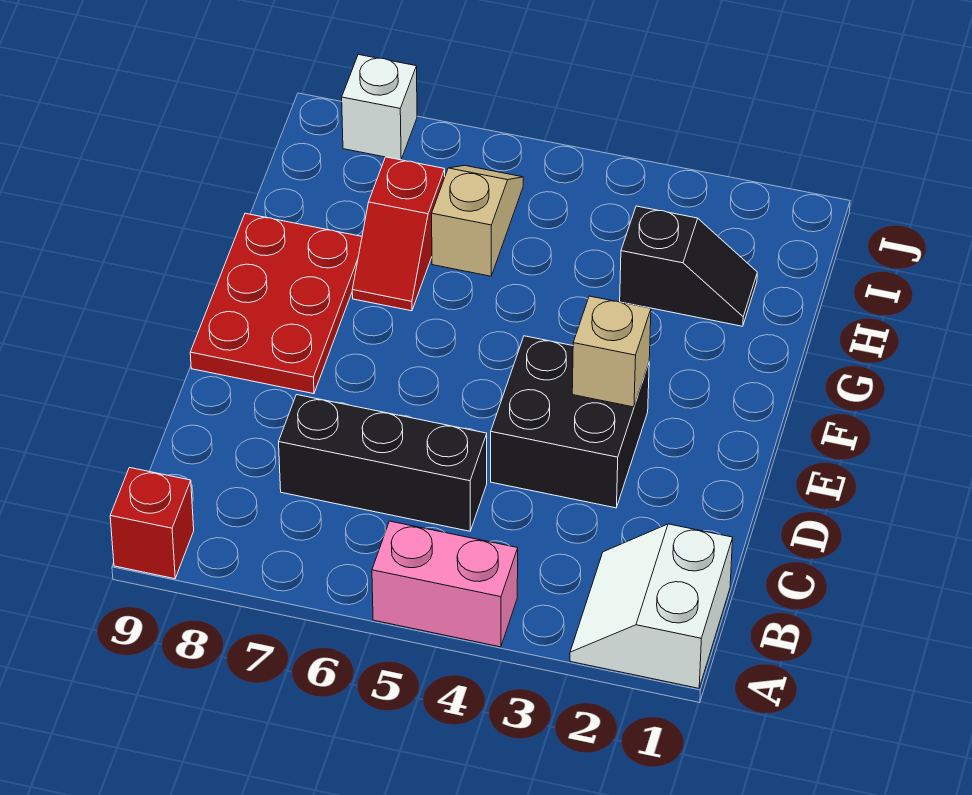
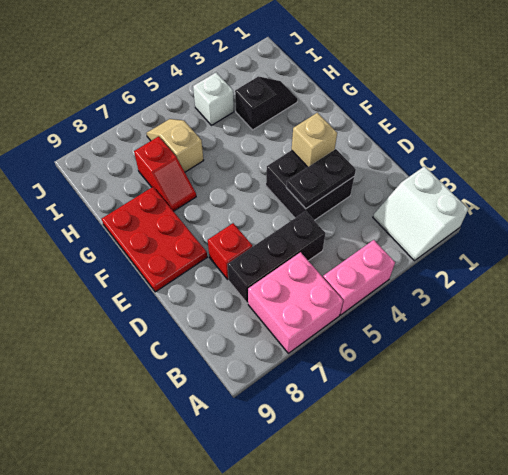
none -> pink 2x2 brick [248,252,343,353]
red 1x1 brick [110,468,194,579] -> red 1x1 brick moved to [208,223,252,279]
none -> black 1x2 plate [286,149,356,209]
white 1x1 brick [342,55,417,160] -> white 1x1 brick moved to [193,73,234,125]

